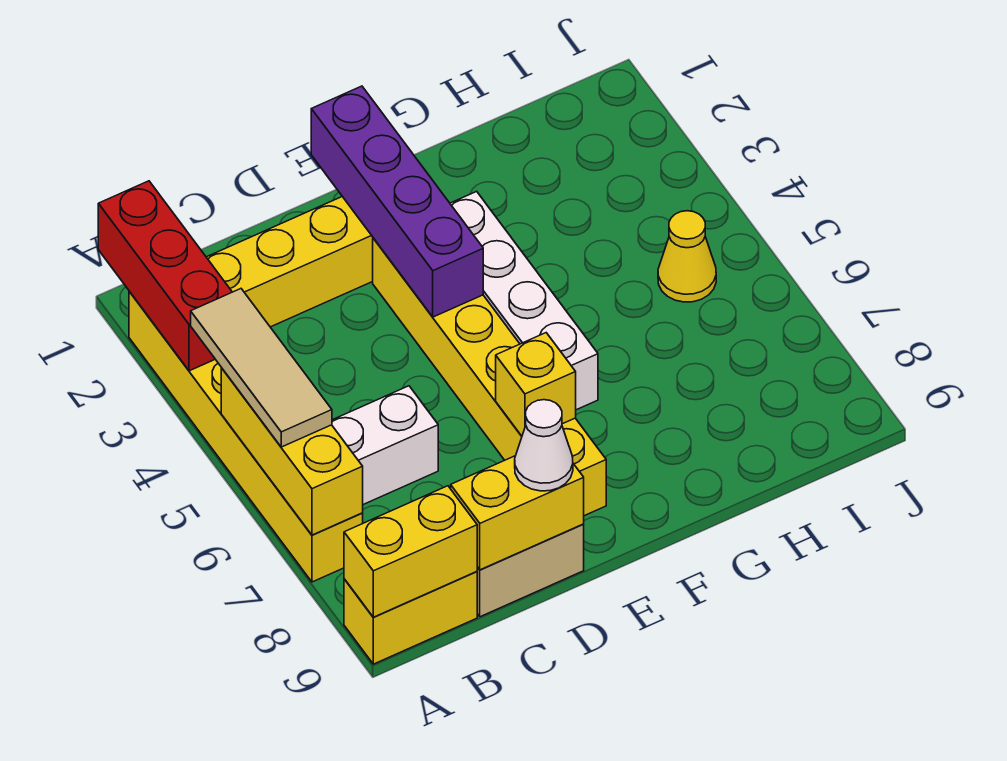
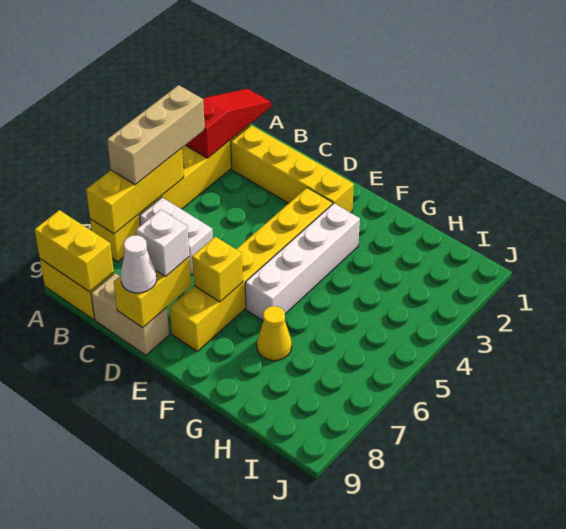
red 1x3 brick [98,181,232,371] -> red 1x3 slope [186,89,271,158]
tan 1x3 tile [191,289,332,447] -> tan 1x3 brick [107,85,205,185]
yellow 1x2 brick [451,456,584,570] -> yellow 1x2 brick turned to [114,257,191,328]
none -> white 1x1 brick [136,210,189,276]
purple 1x4 brick [311,86,483,317] -> none
yellow 1x1 cone [658,211,716,302] -> yellow 1x1 cone moved to [257,306,292,361]

